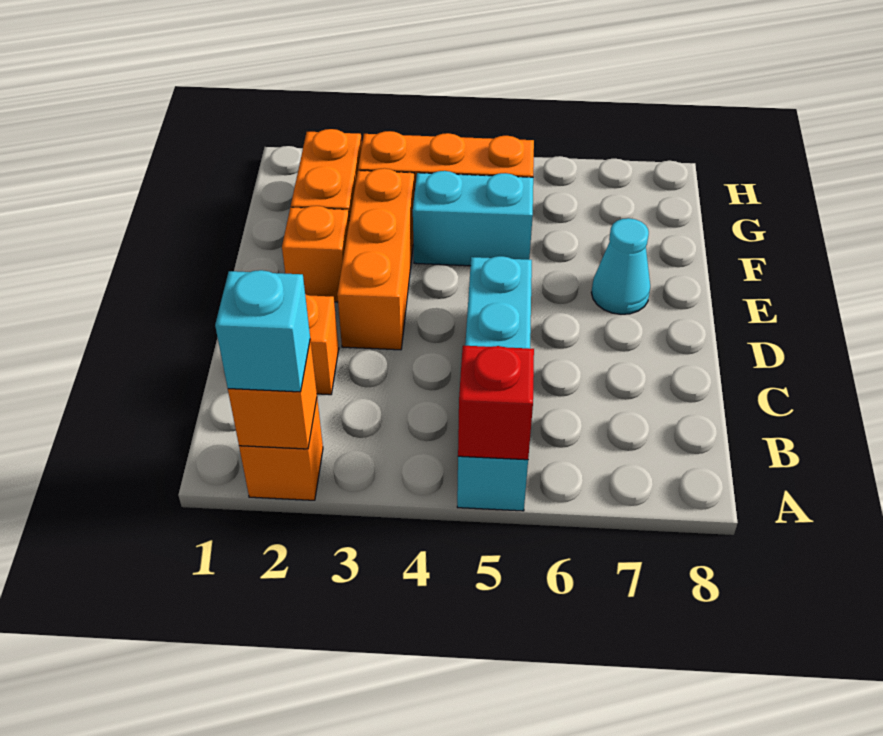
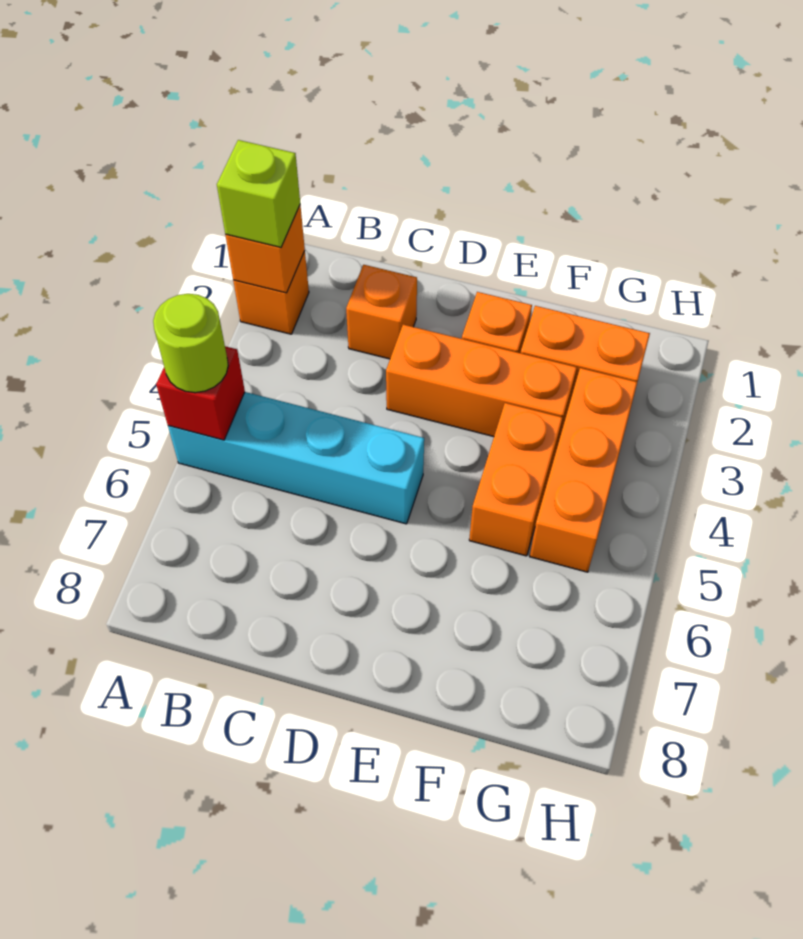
cyan 1x1 brick [215,270,310,392] -> lime 1x1 brick [217,140,300,247]
none -> lime 1x1 round brick [153,294,228,393]
cyan 1x1 cone [591,218,650,314] -> none
cyan 1x2 brick [413,171,533,266] -> orange 1x2 brick [469,403,563,556]

